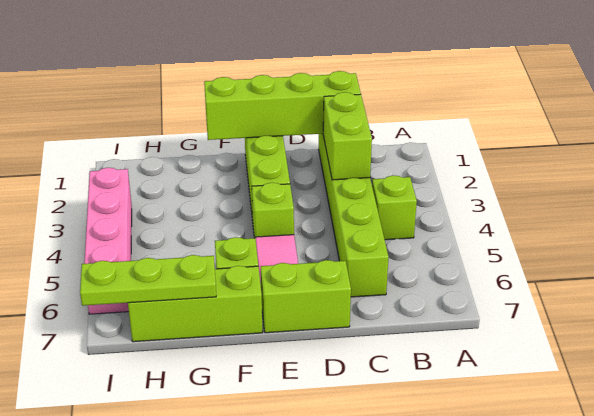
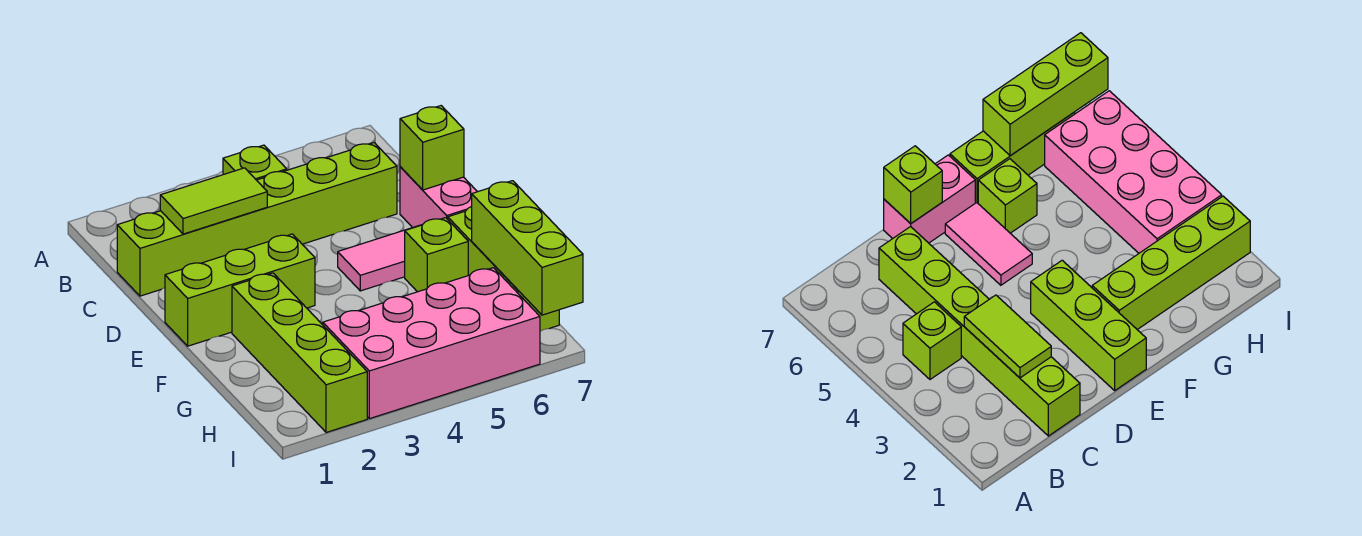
lime 1x4 brick [204,71,361,140] -> lime 1x4 brick moved to [232,273,367,433]
lime 1x2 brick [323,92,372,180] -> lime 1x2 tile [160,168,267,234]
lime 1x2 brick [261,260,351,333] -> pink 1x2 brick [400,167,477,228]
lime 1x1 brick [252,183,294,238] -> lime 1x1 brick moved to [400,106,464,190]
lime 1x3 plate [80,255,216,306] -> lime 1x3 brick [472,181,583,315]
pink 1x4 brick [84,168,132,314] -> pink 2x4 brick [323,268,540,419]

